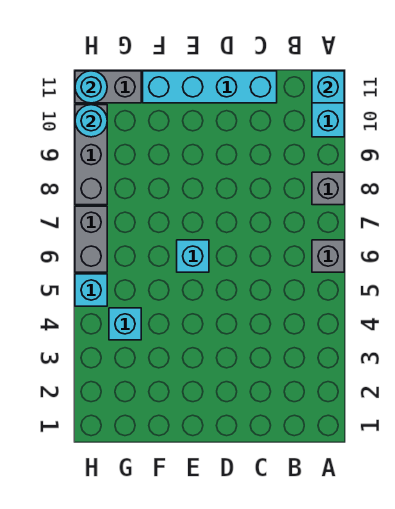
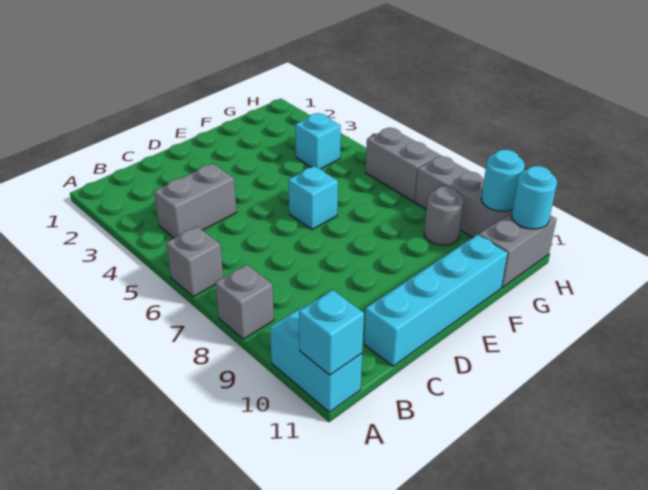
none -> grey 1x2 brick [154,163,237,238]
none -> grey 1x1 round brick [424,186,464,245]
cyan 1x1 brick [75,274,107,306] -> none

